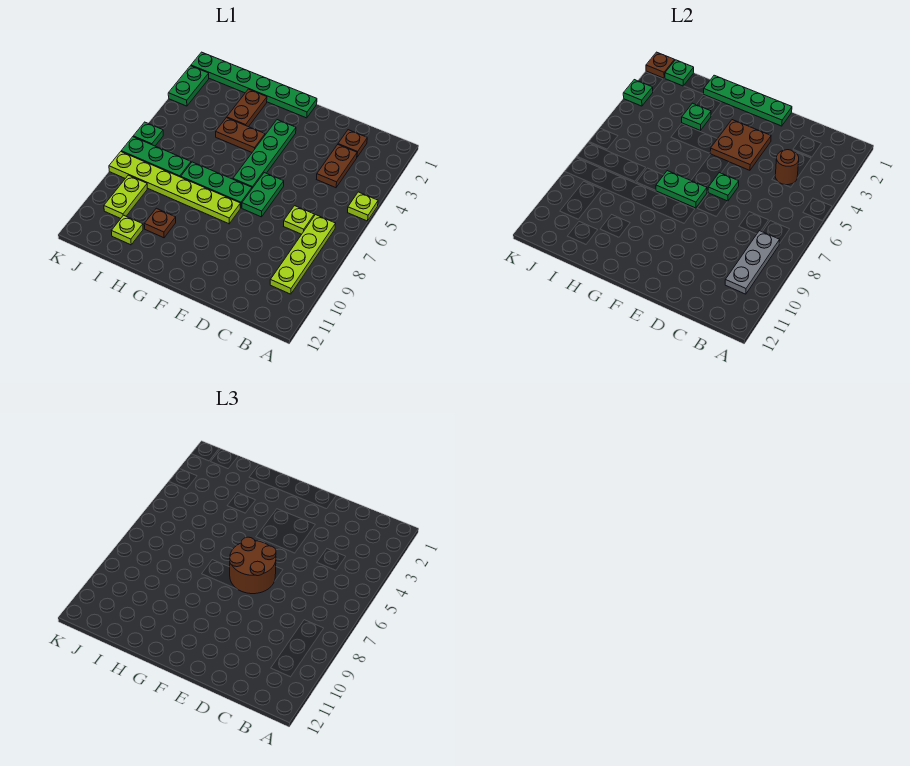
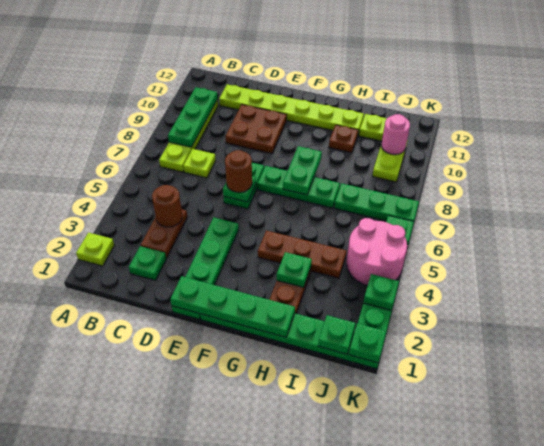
lime 1x1 plate [348,192,378,221] -> lime 1x1 plate moved to [76,233,114,266]
grey 1x3 plate [725,231,780,294] -> green 1x3 plate [168,87,218,147]
brown 1x1 plate [338,130,367,157] -> green 1x1 plate [129,246,166,280]
brown 2x2 plate [710,120,771,170] -> brown 2x2 plate moved to [225,105,287,154]
brown 2x2 round brick [230,537,276,594] -> brown 1x1 round brick [225,150,252,192]
green 1x4 plate [233,120,296,188] -> green 1x4 plate moved to [172,218,239,319]
green 1x2 plate [656,171,707,208] -> green 1x2 plate turned to [283,146,322,195]
lime 1x6 plate [109,152,240,224] -> lime 1x6 plate moved to [219,84,364,134]
brown 1x2 plate [216,118,265,152] -> brown 1x3 plate [258,231,346,278]
none -> pink 2x2 round brick [347,218,407,286]
none -> pink 1x1 round brick [381,114,410,155]
brown 1x1 plate [646,52,675,78] -> green 1x1 plate [349,323,386,363]

